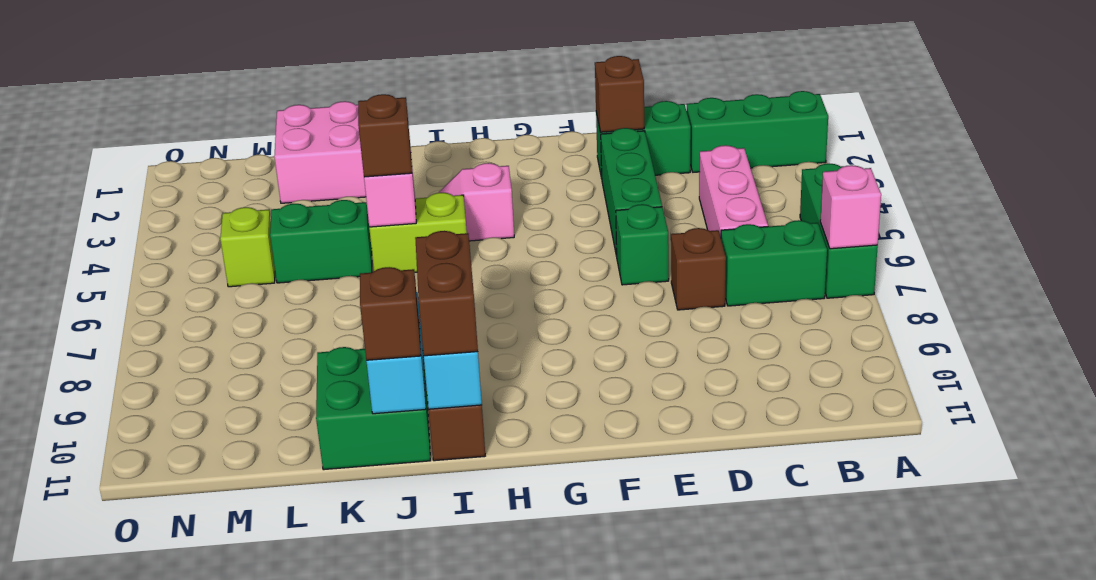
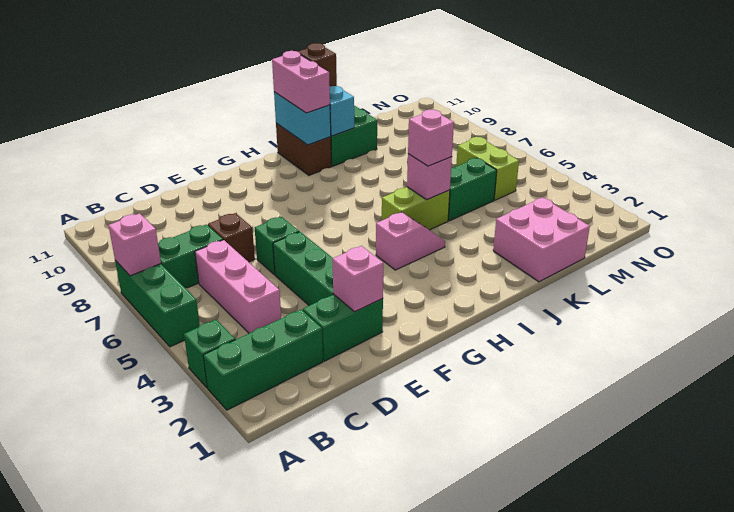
none -> green 1x1 brick [184,320,235,388]
brown 1x1 brick [595,56,644,132] -> pink 1x1 brick [332,246,383,312]
brown 1x2 brick [415,231,478,356] -> pink 1x2 brick [272,51,330,113]
brown 1x1 brick [358,94,412,177] -> pink 1x1 brick [408,109,454,166]
lime 1x1 brick [220,207,275,287] -> lime 1x2 brick [456,137,519,200]

